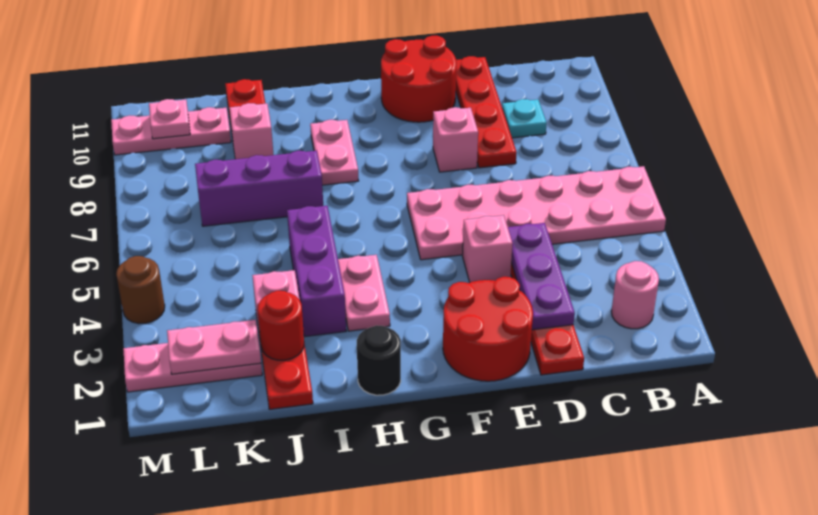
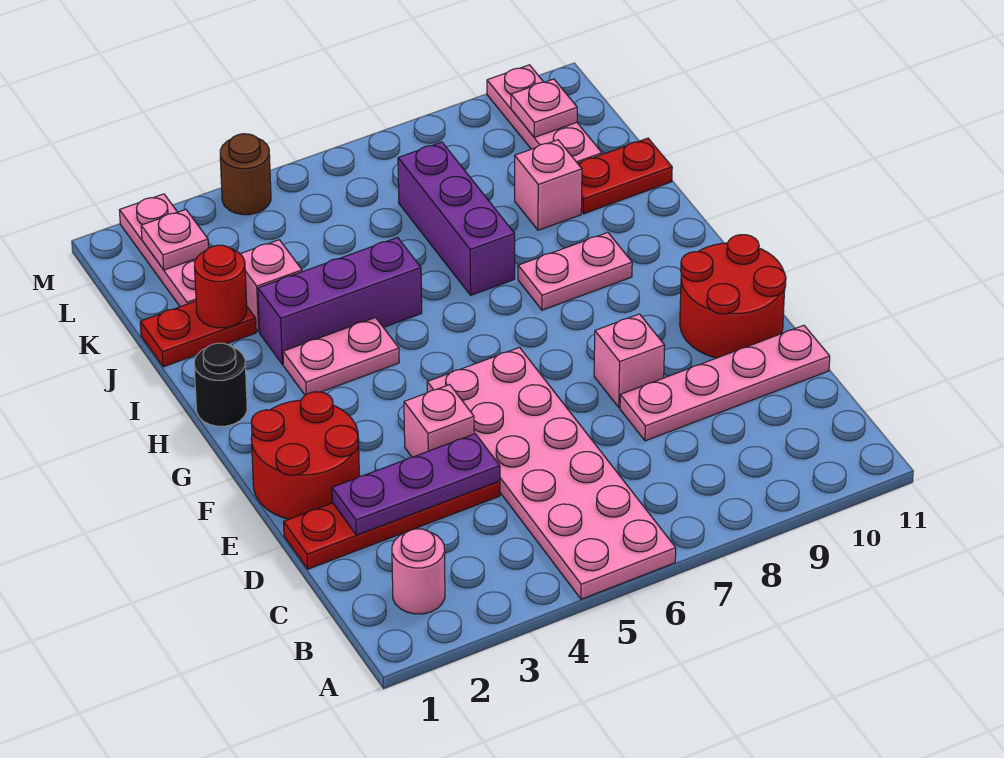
cyan 1x1 plate [502,99,547,138] -> none
red 1x4 plate [456,56,517,168] -> pink 1x4 plate [620,325,830,441]
pink 1x2 plate [167,320,261,374] -> pink 1x1 plate [141,209,208,270]

